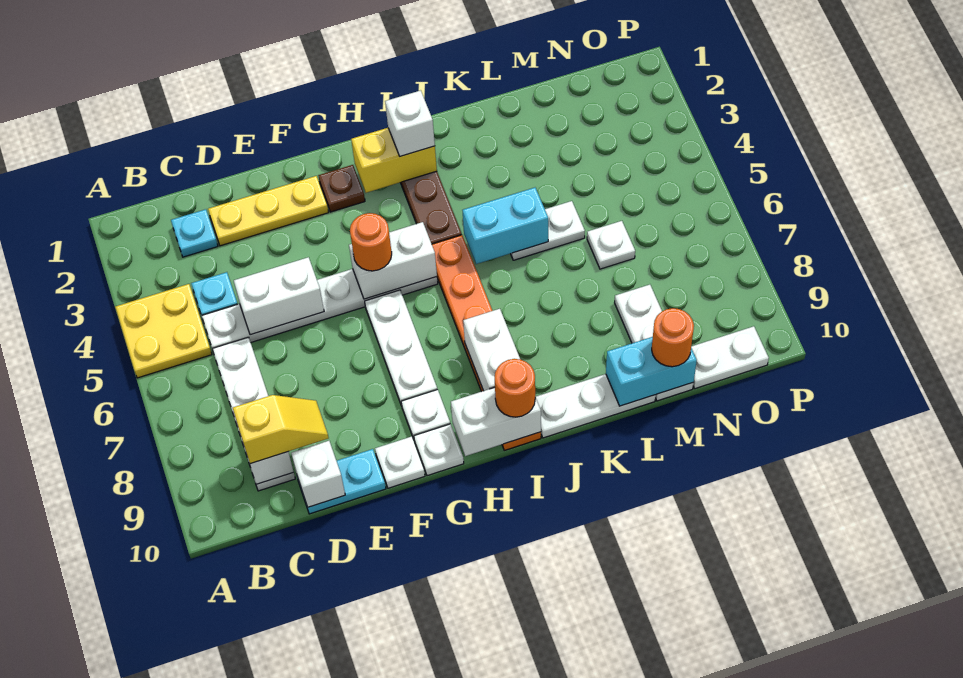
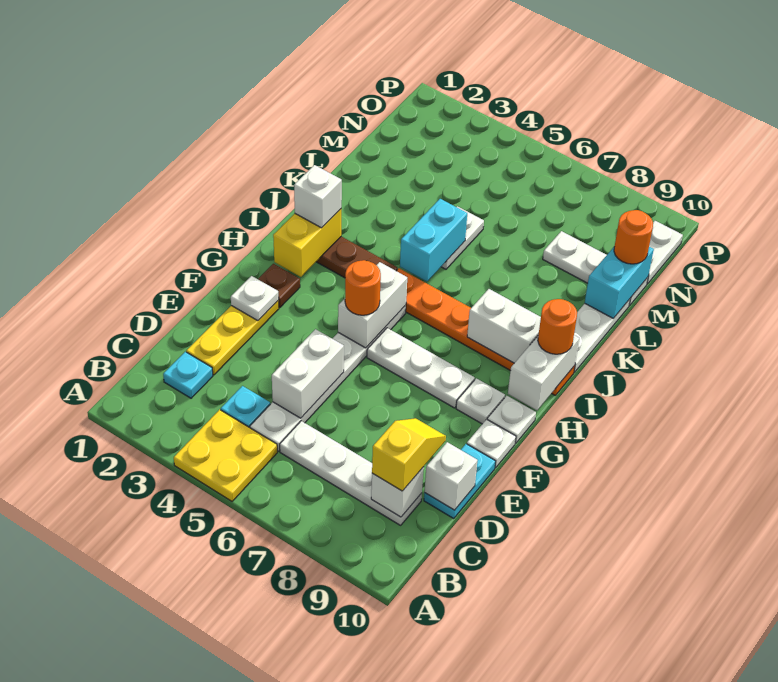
white 1x1 plate [587,221,635,269] -> white 1x1 plate moved to [231,276,279,321]

